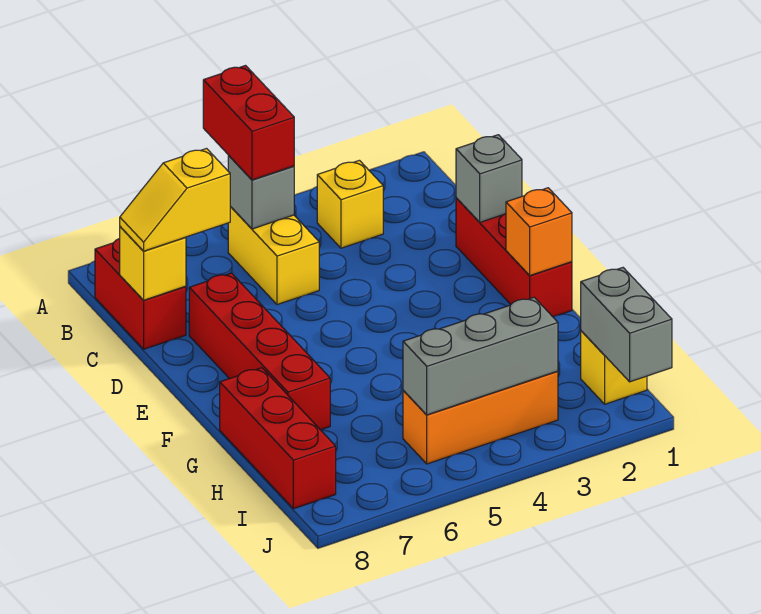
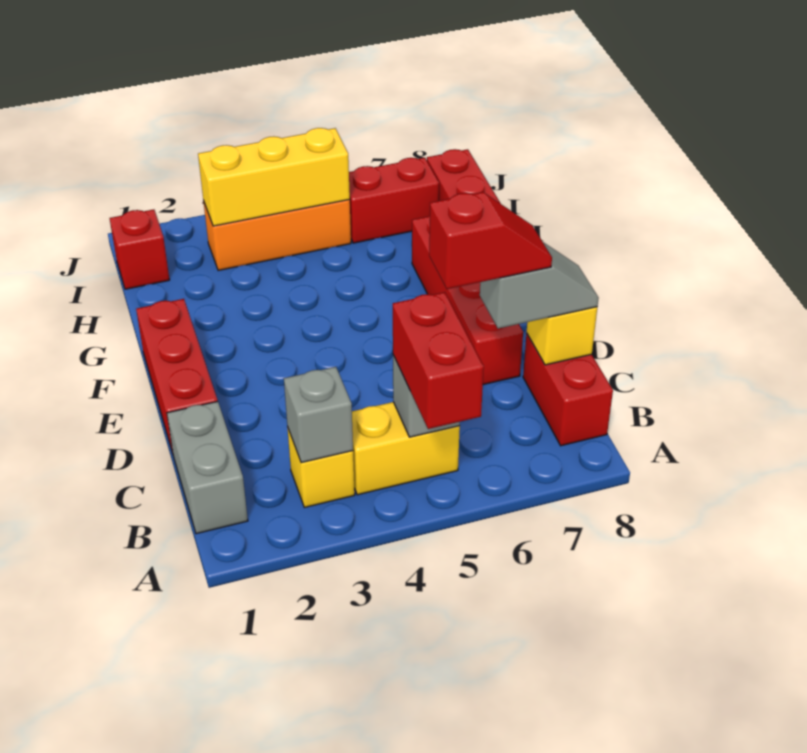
yellow 1x2 brick [228,207,319,305] -> yellow 1x2 brick turned to [352,402,460,495]
none -> red 1x2 slope [429,192,552,289]
yellow 1x2 slope [120,149,230,251] -> grey 1x2 slope [480,242,599,328]
grey 1x1 brick [456,135,522,222] -> grey 1x1 brick moved to [284,367,353,463]
orange 1x1 brick [506,188,572,275] -> none
yellow 1x1 brick [581,331,647,404] -> red 1x1 brick [110,210,170,289]
grey 1x2 brick [581,268,672,382] -> grey 1x2 brick moved to [167,401,248,534]
grey 1x3 brick [403,297,558,415] -> yellow 1x3 brick [198,128,350,226]
none -> red 1x2 brick [349,158,439,243]

